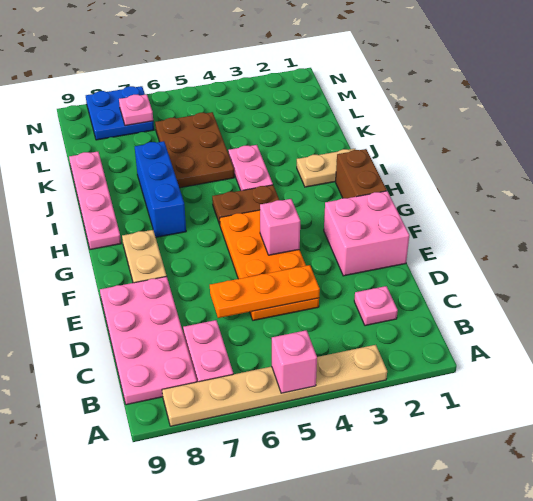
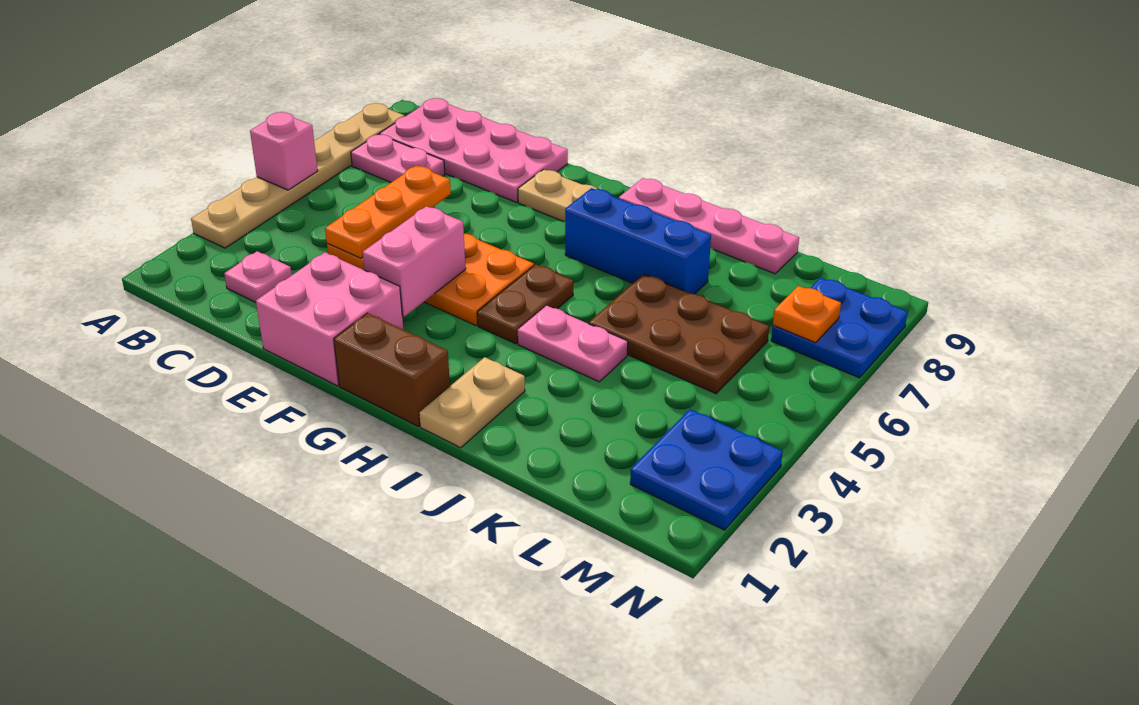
pink 1x1 brick [260,199,300,255] -> pink 1x2 brick [363,206,466,317]
none -> blue 2x2 plate [630,409,783,530]
pink 1x1 plate [119,94,153,126] -> orange 1x1 plate [773,286,841,343]

